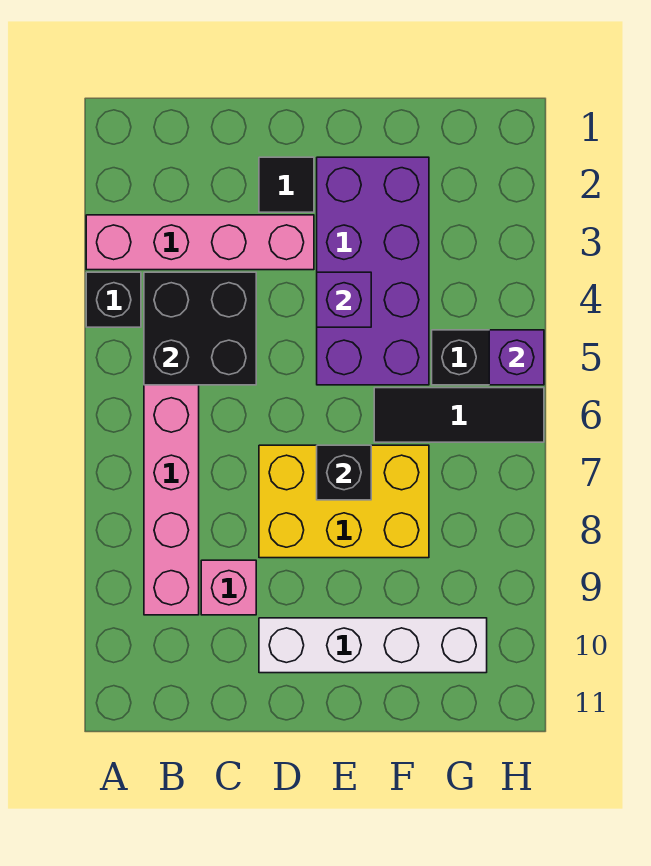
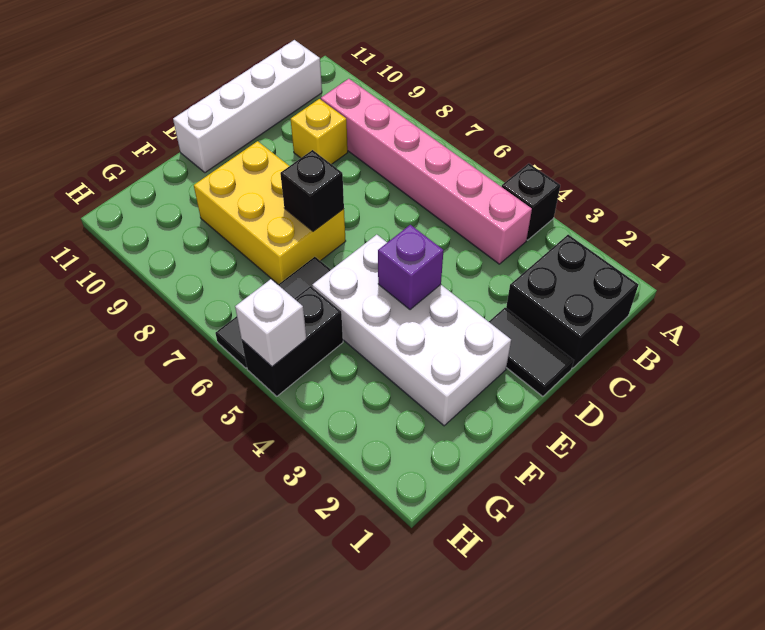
pink 1x4 brick [86,215,314,270] -> none
black 2x2 brick [144,272,256,385] -> black 2x2 brick moved to [506,235,639,368]
pink 1x1 brick [201,560,256,615] -> yellow 1x1 brick [291,99,348,164]
black 1x1 tile [259,157,314,212] -> black 1x2 tile [489,308,574,396]
yellow 2x3 brick [259,445,429,558] -> yellow 2x3 brick turned to [194,141,346,284]
white 1x4 brick [259,618,487,673] -> white 1x4 brick moved to [173,40,322,173]
purple 2x4 brick [317,157,429,385] -> white 2x4 brick [312,235,511,426]
purple 1x1 brick [489,330,544,385] -> white 1x1 brick [235,279,306,367]

